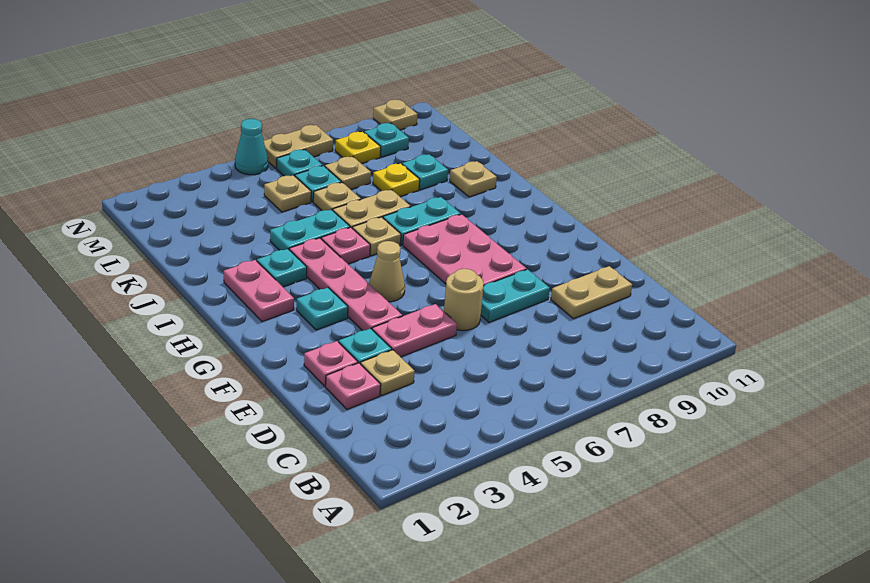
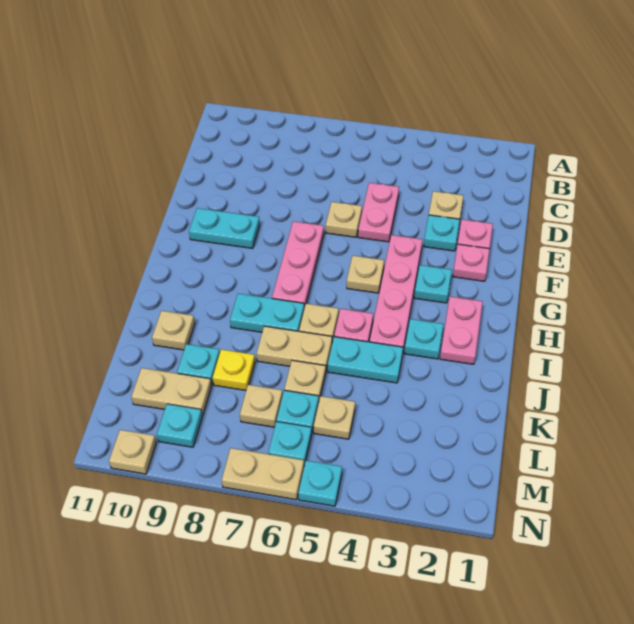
pink 1x1 plate [326,363,381,409] -> pink 1x1 plate moved to [453,244,490,281]
tan 1x2 plate [551,266,632,319] -> tan 1x2 plate moved to [131,368,212,416]
pink 1x2 plate [372,304,457,357] -> pink 1x2 plate turned to [358,183,399,242]
tan 1x1 round brick [444,269,484,331] -> tan 1x1 plate [326,202,362,237]
cyan 1x2 plate [481,269,550,322] -> cyan 1x2 plate moved to [189,208,260,248]
pink 2x3 plate [403,214,527,285] -> pink 1x3 plate [272,221,324,308]
tan 1x1 cone [369,241,405,302] -> tan 1x1 plate [347,256,384,293]
yellow 1x1 plate [335,132,381,164] -> none
cyan 1x1 cone [235,119,268,175] -> cyan 1x1 plate [298,461,342,506]

